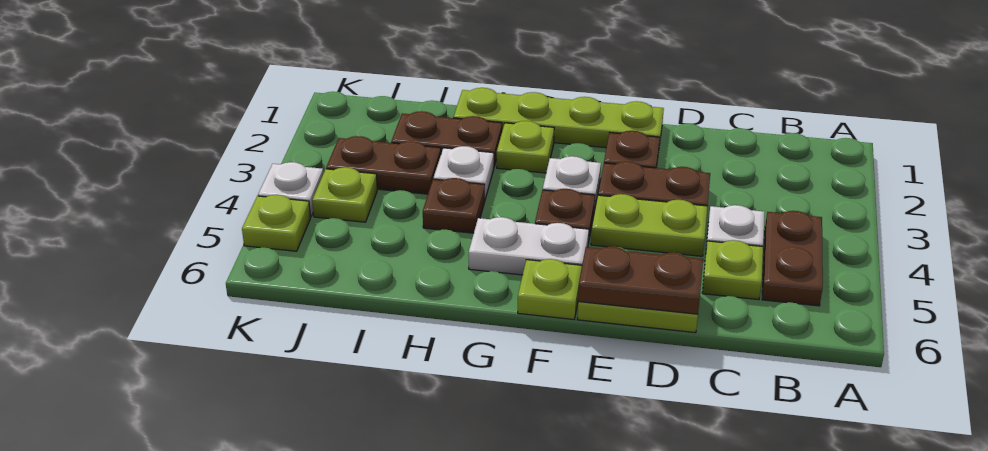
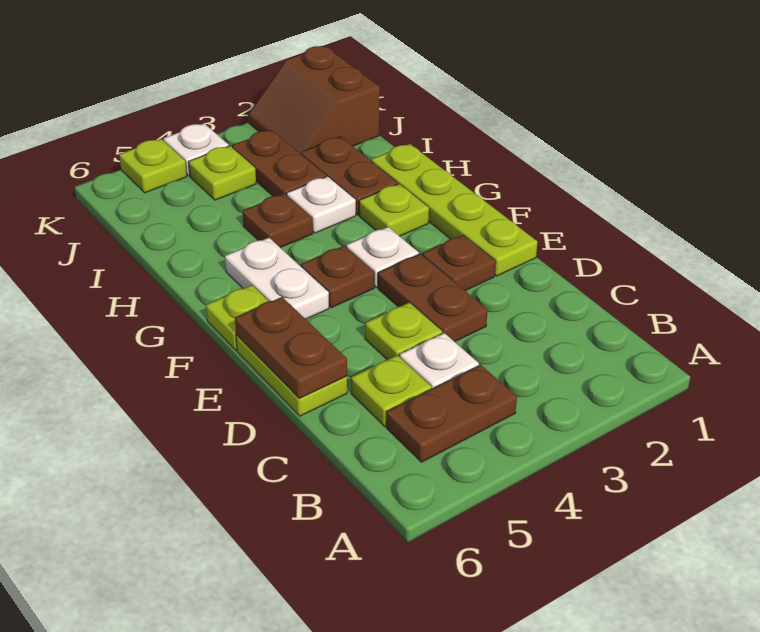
lime 1x2 plate [591,194,707,256] -> lime 1x1 plate [365,303,442,360]
none -> brown 2x2 slope [248,46,380,154]

